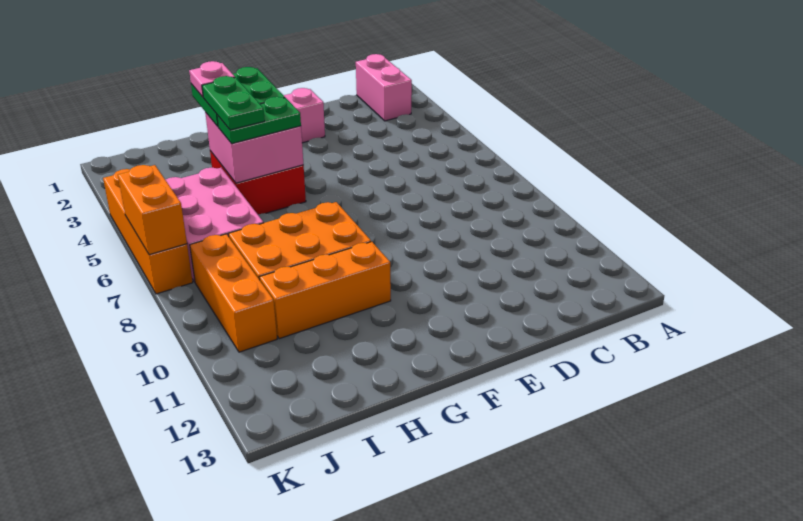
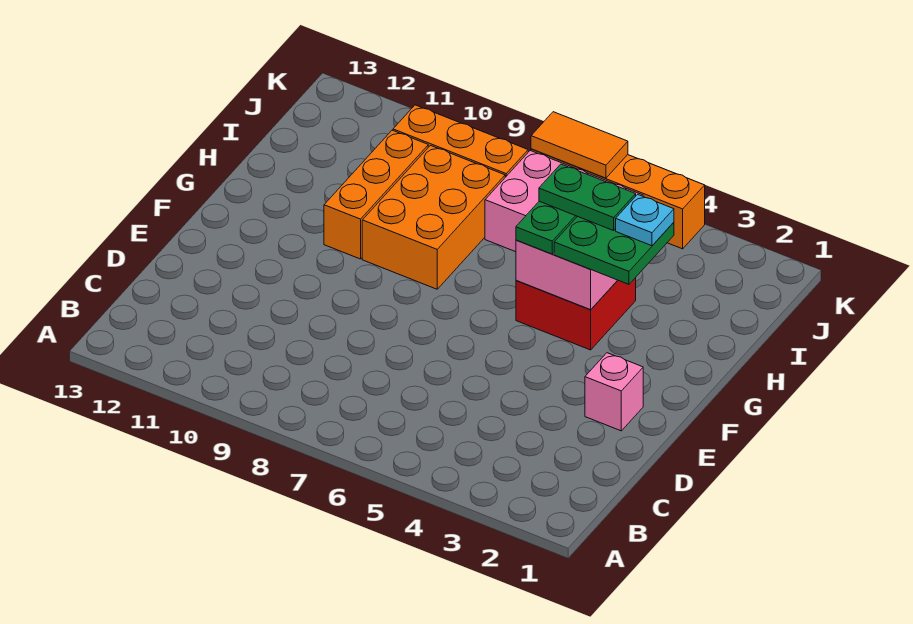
pink 1x2 brick [356,54,412,121] -> none
pink 1x1 plate [189,61,235,97] -> cyan 1x1 plate [616,194,674,246]
orange 1x2 brick [118,165,187,255] -> orange 1x2 tile [531,112,628,178]

